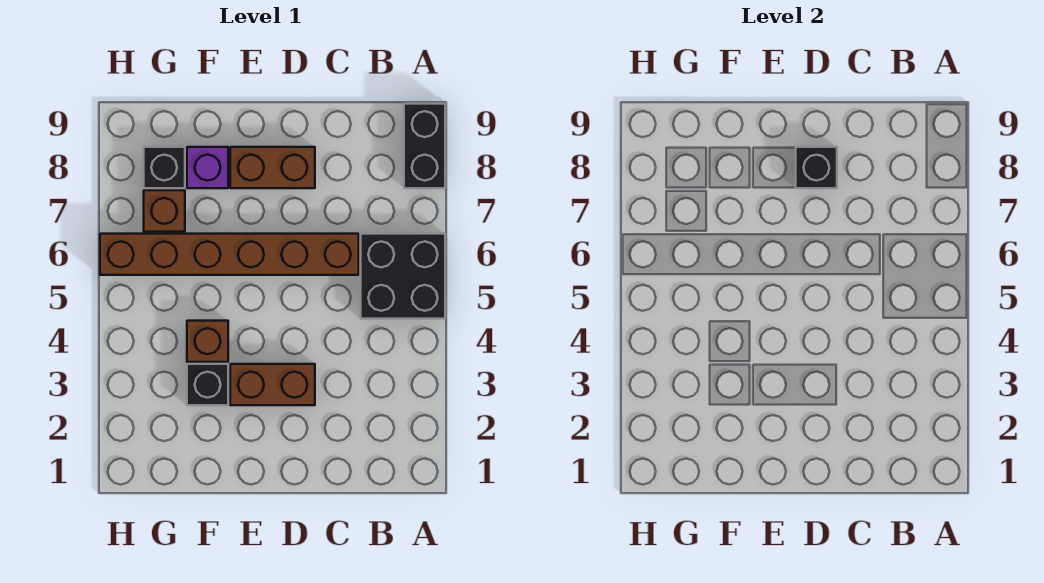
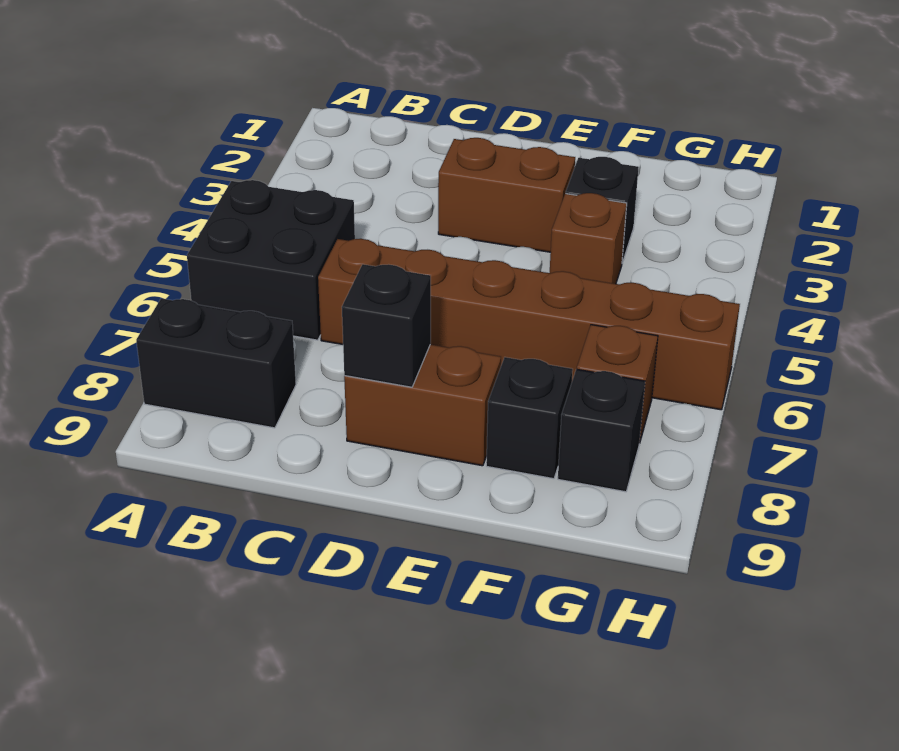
black 1x2 brick [404,104,445,188] -> black 1x2 brick turned to [136,298,296,428]
purple 1x1 brick [187,147,228,188] -> black 1x1 brick [486,357,573,479]

